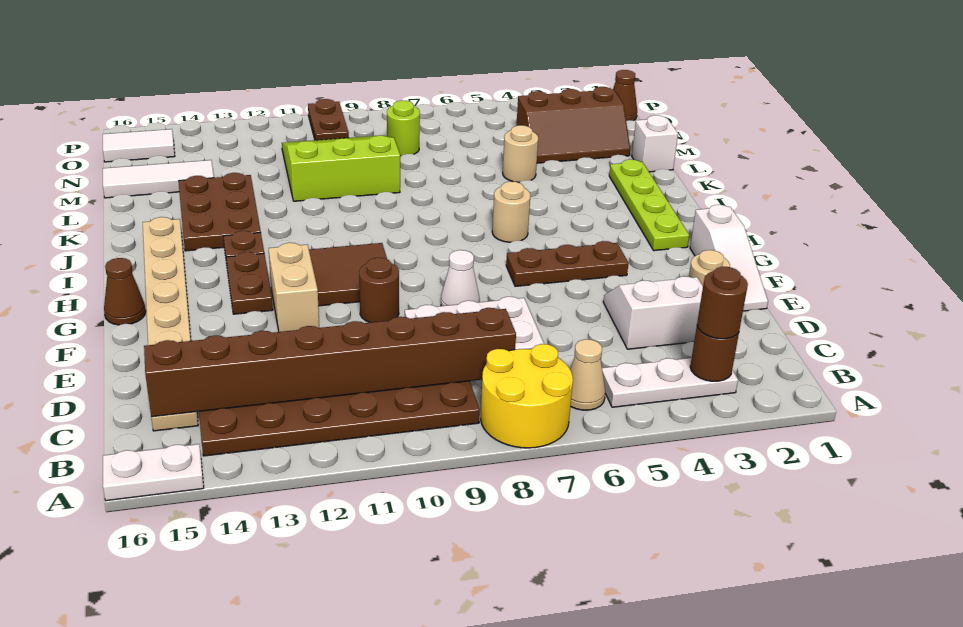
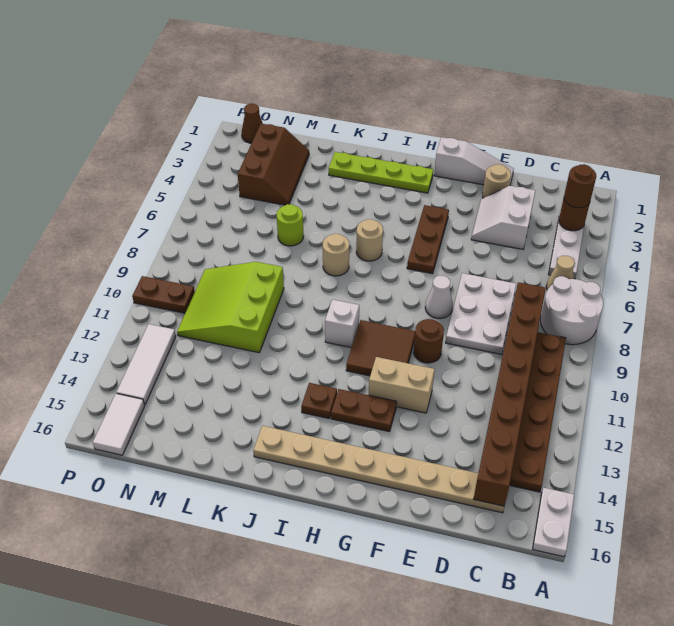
yellow 2x2 round brick [481,344,573,448] -> white 2x2 round brick [540,276,603,345]
brown 1x1 cone [104,258,146,325] -> none
brown 2x3 plate [179,173,261,251] -> none
white 1x1 brick [632,115,678,172] -> white 1x1 brick moved to [325,300,359,348]
tan 1x1 round brick [503,125,538,182] -> tan 1x1 round brick moved to [323,234,349,276]
white 1x3 tile [103,160,214,198] -> white 1x3 tile moved to [116,324,176,405]
lime 1x1 round brick [387,100,420,156] -> lime 1x1 round brick moved to [277,204,303,246]

